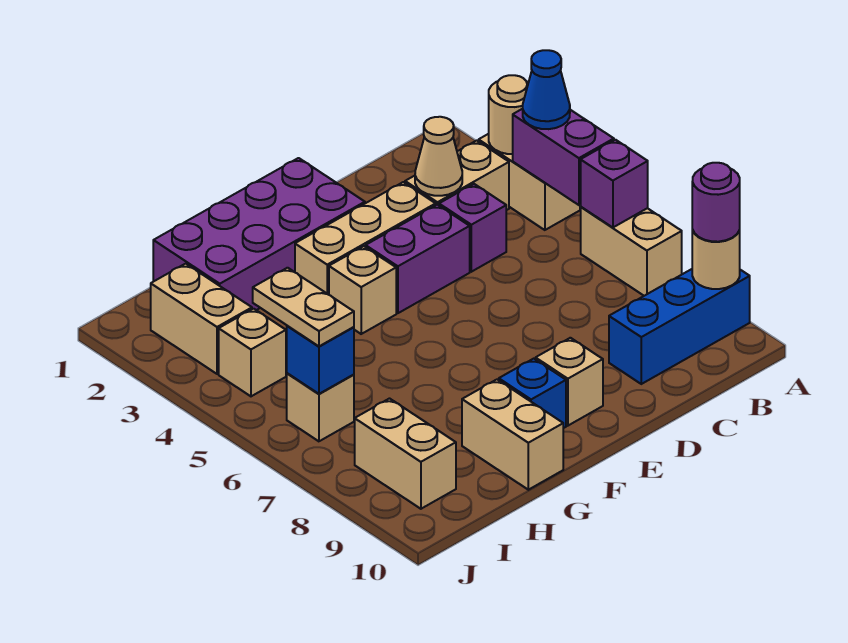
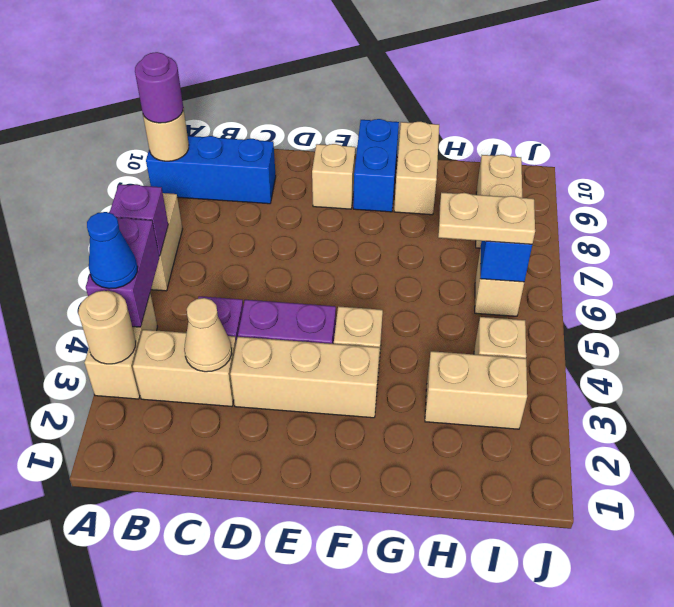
purple 2x4 brick [153,158,365,310] -> none
blue 1x1 brick [499,359,566,428] -> blue 1x2 brick [353,119,399,212]
tan 1x2 brick [151,264,252,374] -> tan 1x2 brick turned to [425,351,527,429]
tan 1x2 plate [253,268,354,346] -> tan 1x2 plate turned to [438,192,535,244]

